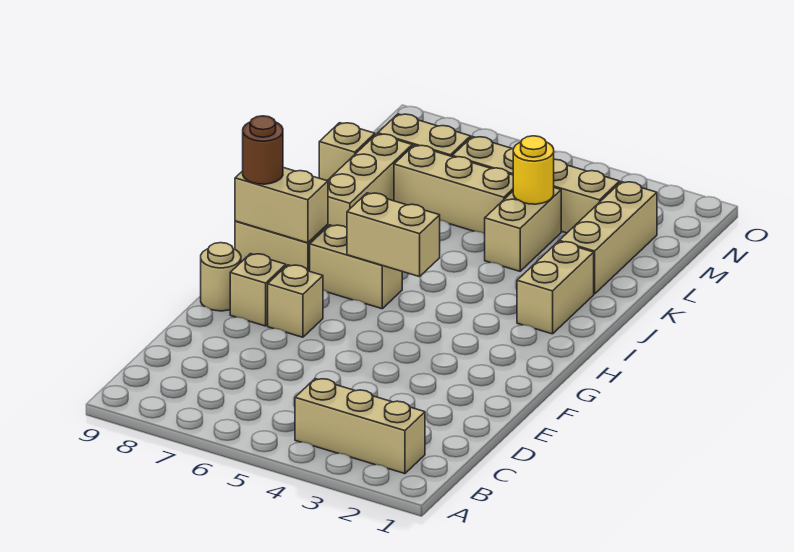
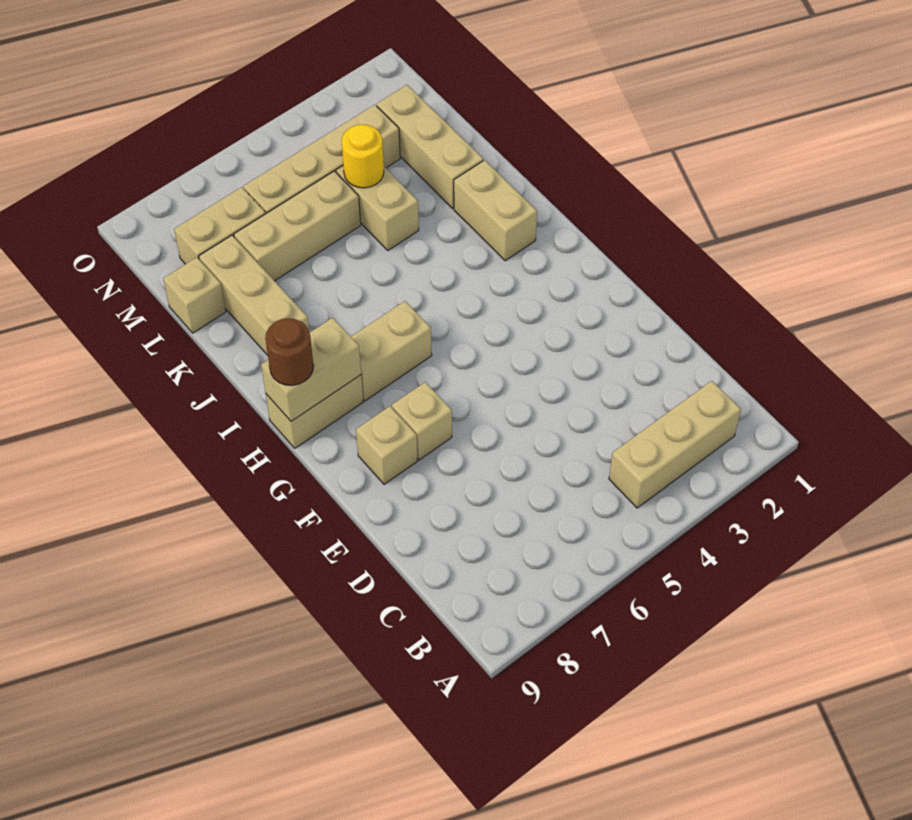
tan 1x1 round brick [201,243,241,311] -> none
tan 1x2 brick [347,193,440,277] -> none

